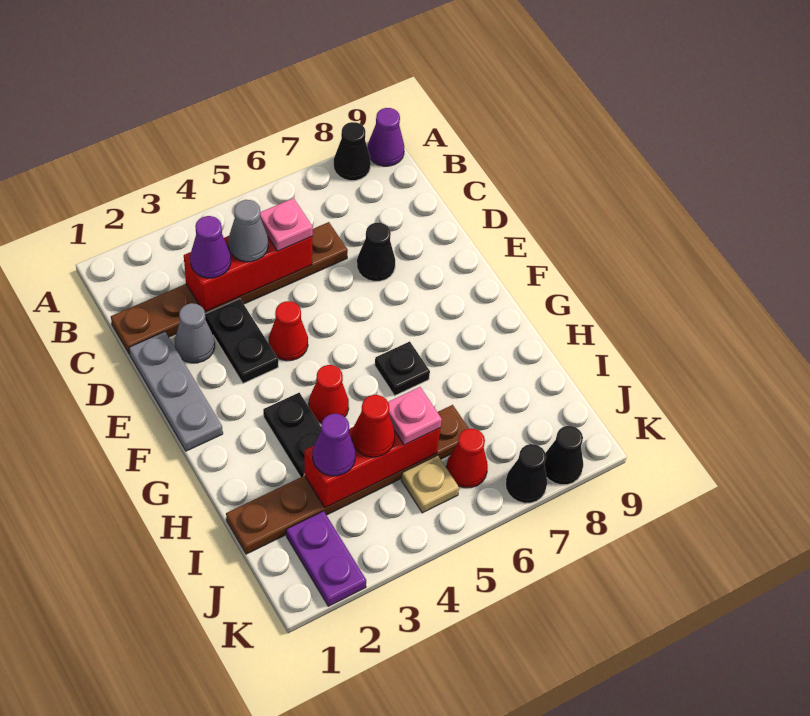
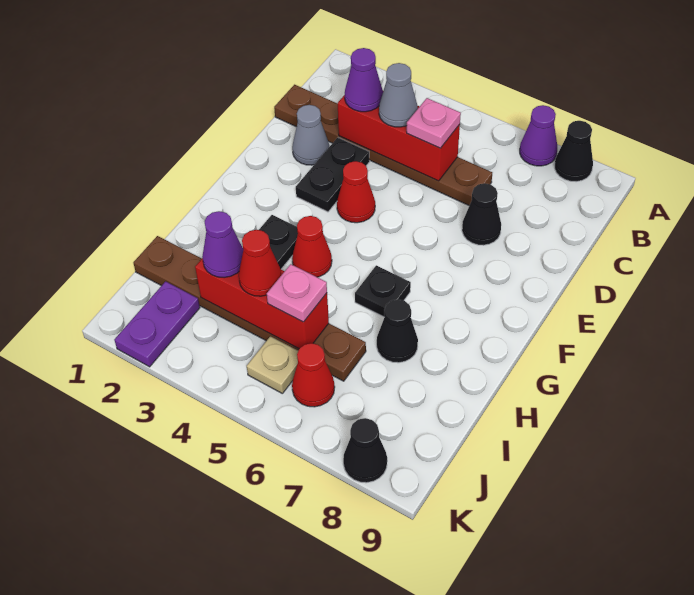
purple 1x1 cone [368,108,404,166] -> purple 1x1 cone moved to [520,105,557,166]
grey 1x3 plate [129,332,223,451] -> none
black 1x1 cone [505,444,547,503] -> black 1x1 cone moved to [377,299,418,363]

